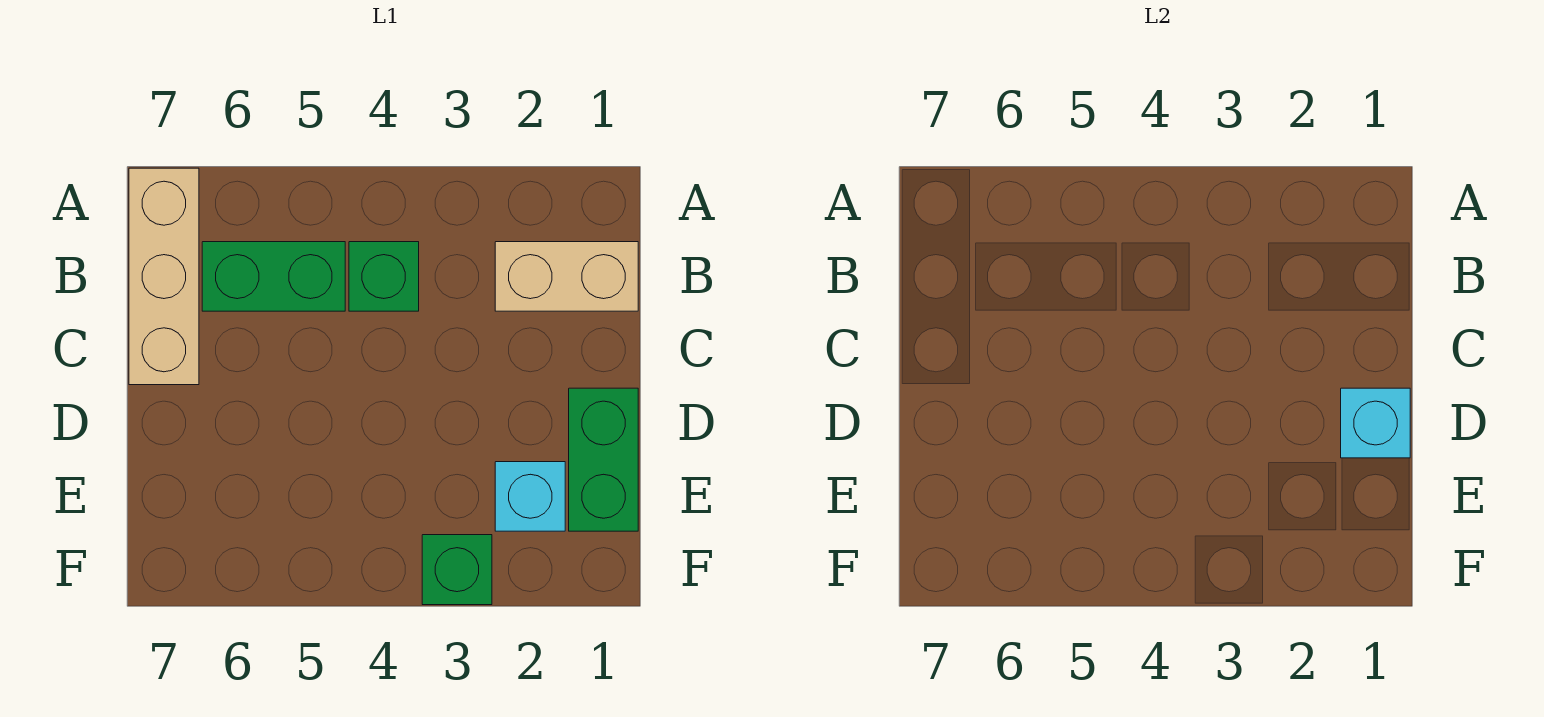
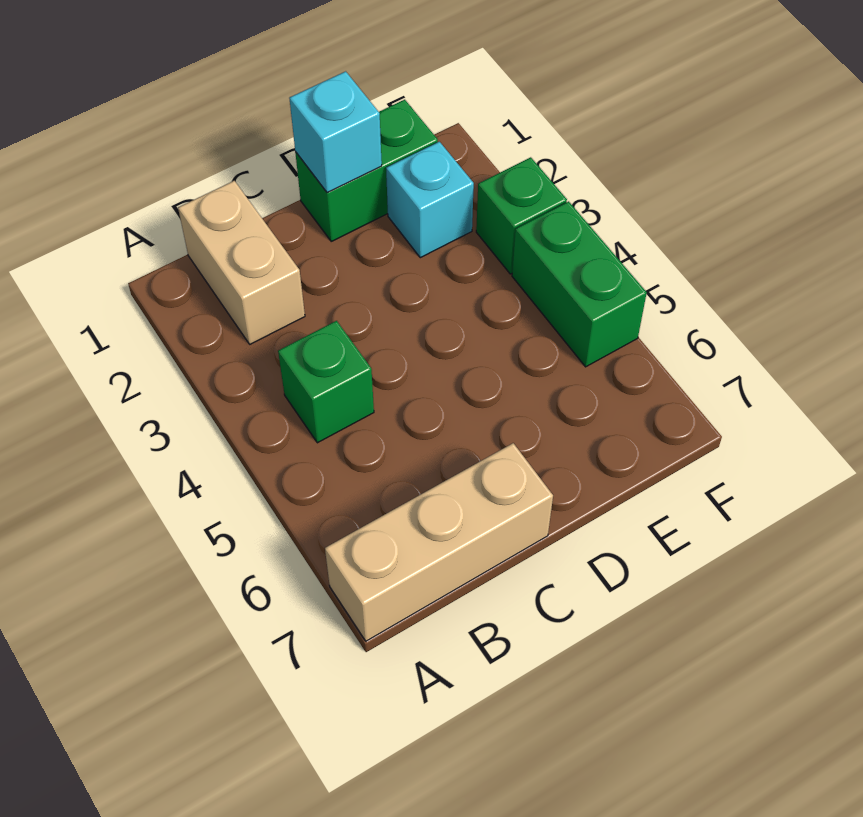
green 1x2 brick [202,242,345,311] -> green 1x2 brick moved to [512,201,647,367]

